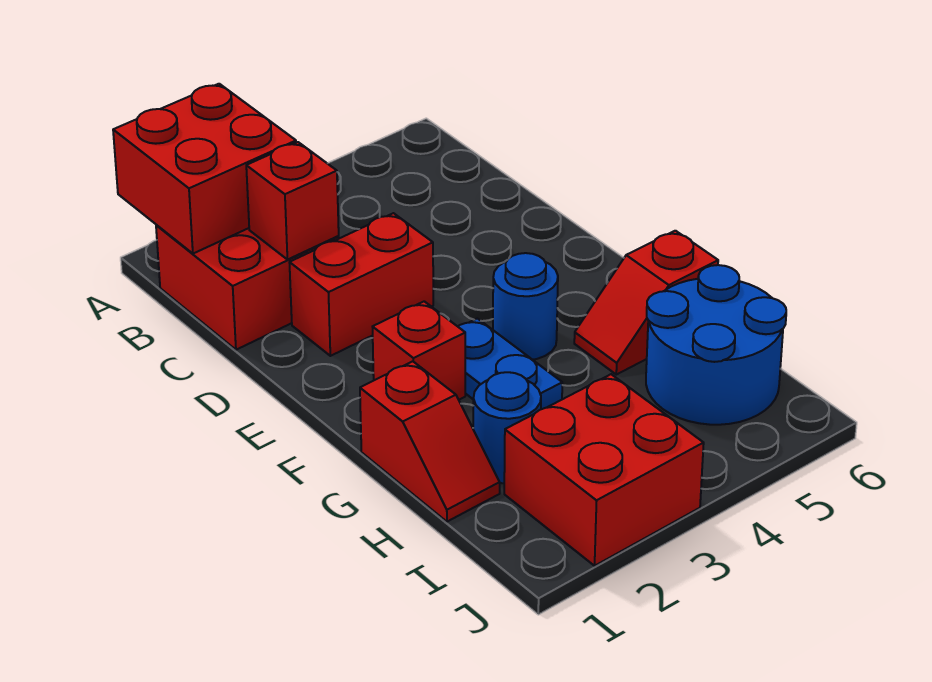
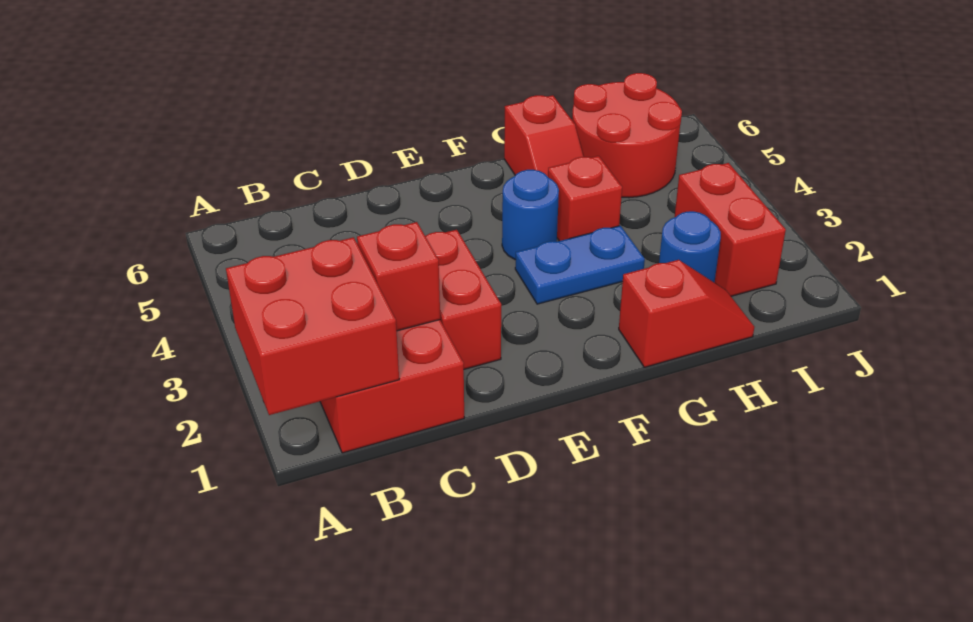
red 1x1 brick [373,301,465,400] -> red 1x1 brick moved to [548,156,622,241]
blue 2x2 round brick [646,265,786,425] -> red 2x2 round brick [572,73,682,198]
red 2x2 brick [504,374,704,566] -> red 1x2 brick [675,163,786,296]

